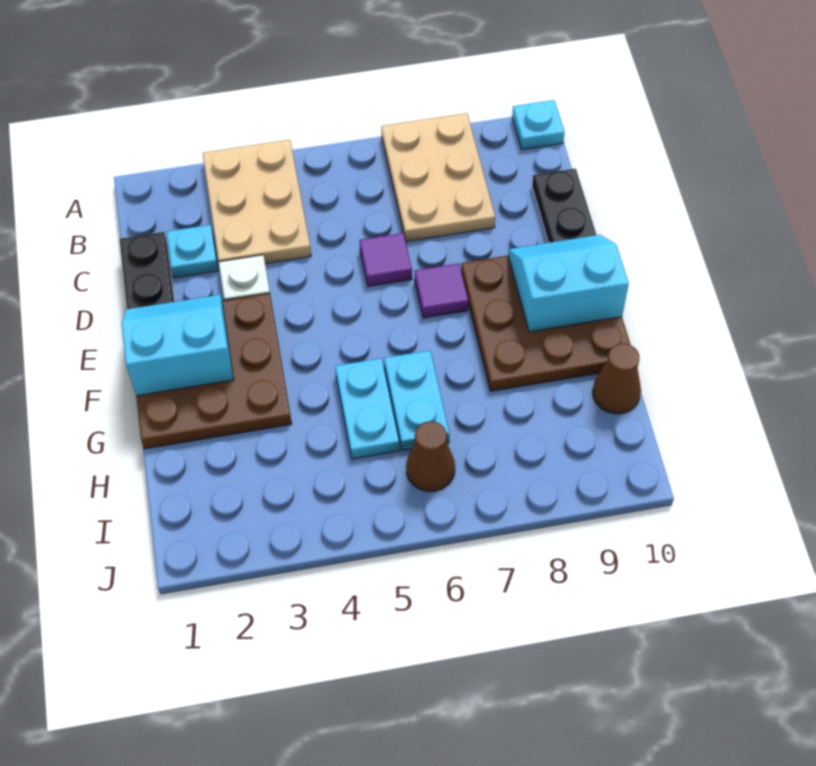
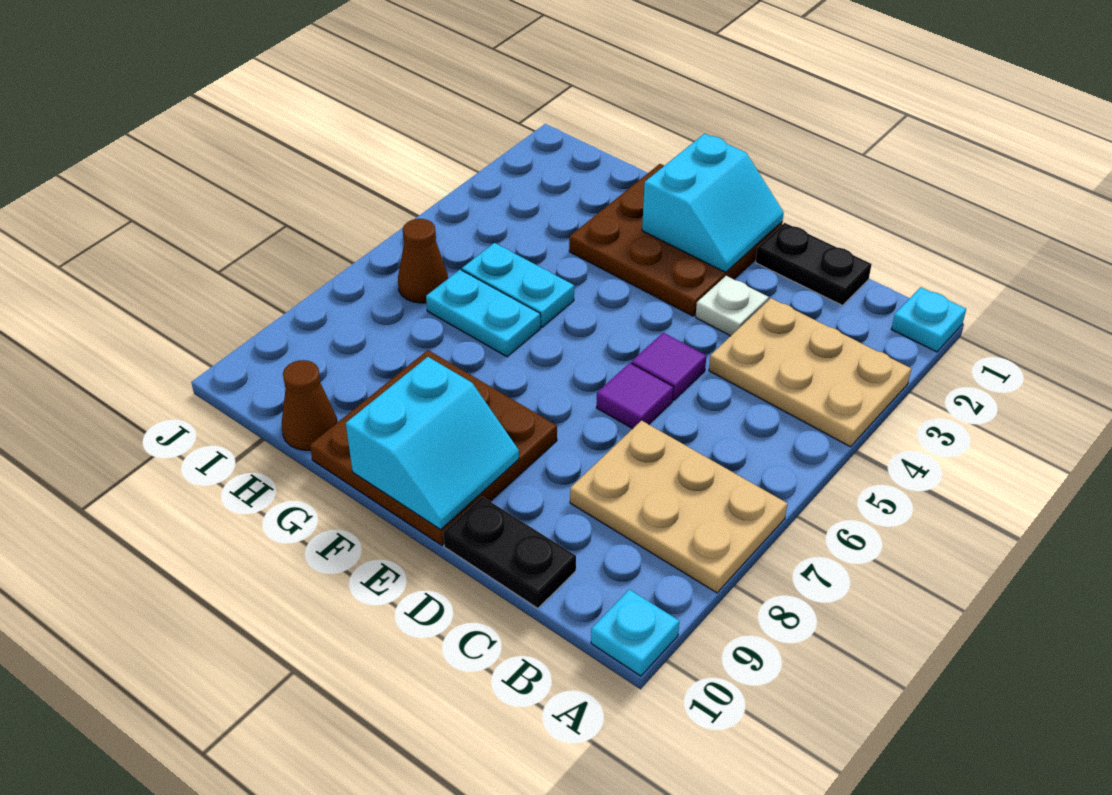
cyan 1x1 plate [167,225,218,278] -> cyan 1x1 plate moved to [891,287,966,352]
purple 1x1 tile [415,263,468,318] -> purple 1x1 tile moved to [631,333,706,400]

